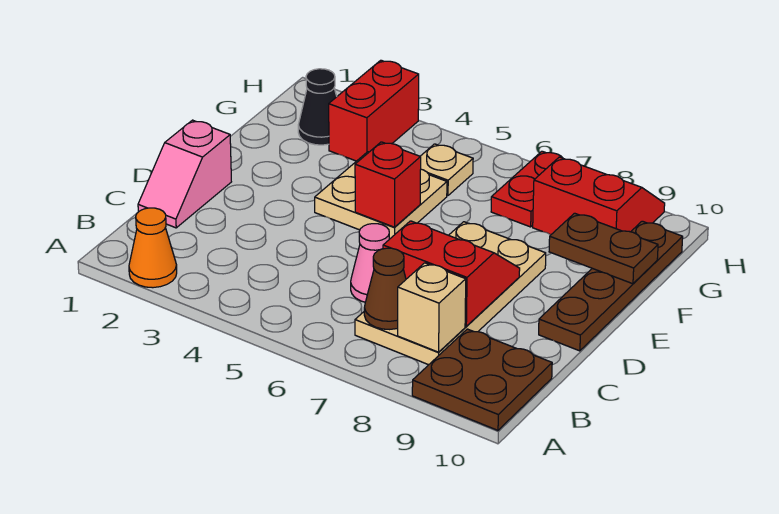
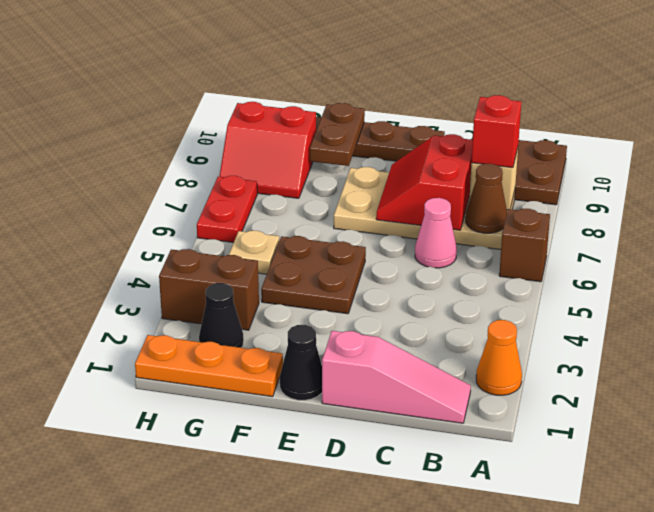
none -> brown 1x1 brick [499,209,550,282]
pink 1x2 slope [138,120,231,228] -> pink 1x3 slope [322,331,471,423]
none -> black 1x1 cone [280,325,322,400]
tan 2x2 plate [315,152,447,239] -> brown 2x2 plate [261,236,366,314]
red 1x1 brick [355,142,421,227] -> red 1x1 brick moved to [472,95,521,168]
none -> orange 1x3 plate [135,335,283,397]
red 1x2 brick [329,60,419,161] -> brown 1x2 brick [159,249,259,330]
red 1x2 plate [491,151,562,227] -> red 1x2 plate turned to [197,176,257,243]
red 2x2 slope [533,157,665,235] -> red 2x2 slope turned to [219,102,316,198]

